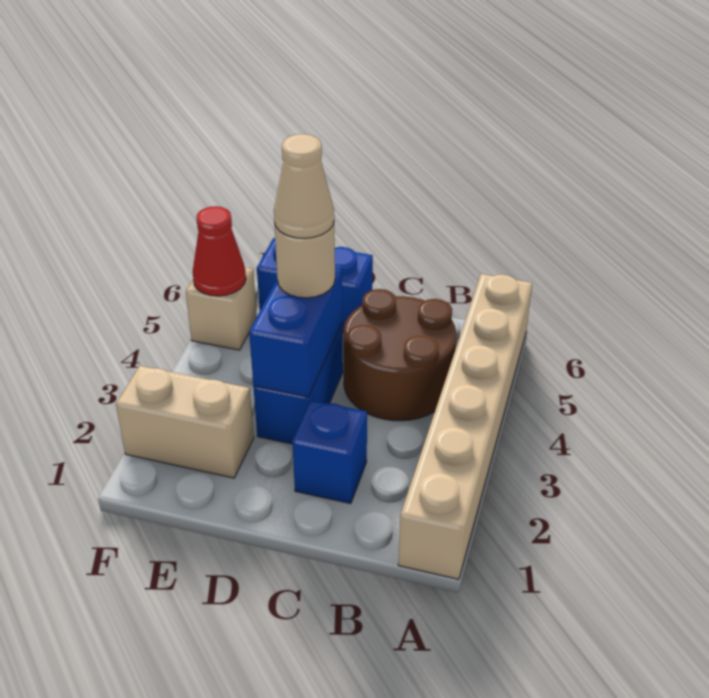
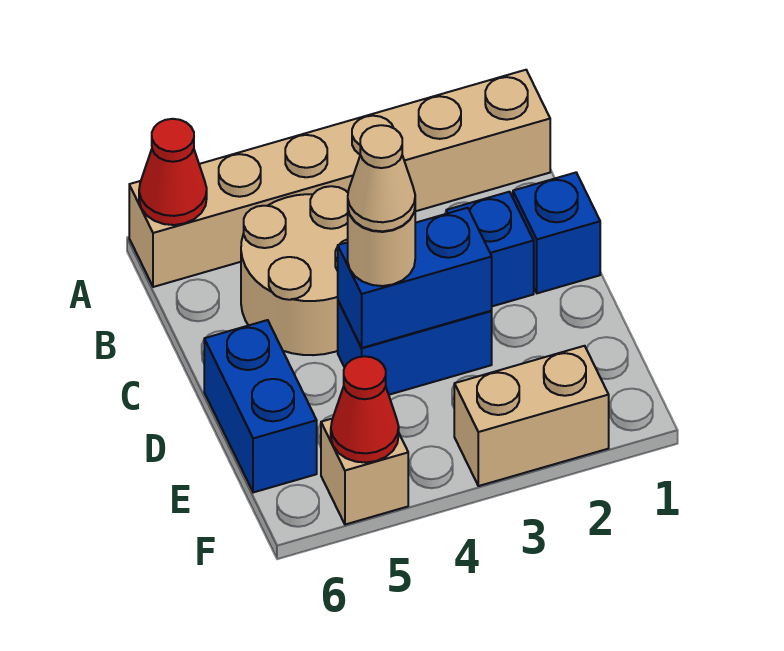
none -> red 1x1 cone [139,119,207,225]
brown 2x2 round brick [343,289,456,421] -> tan 2x2 round brick [241,186,348,355]
none -> blue 1x1 brick [513,173,600,293]
tan 1x2 brick [116,366,254,478] -> tan 1x2 brick turned to [454,346,609,486]

